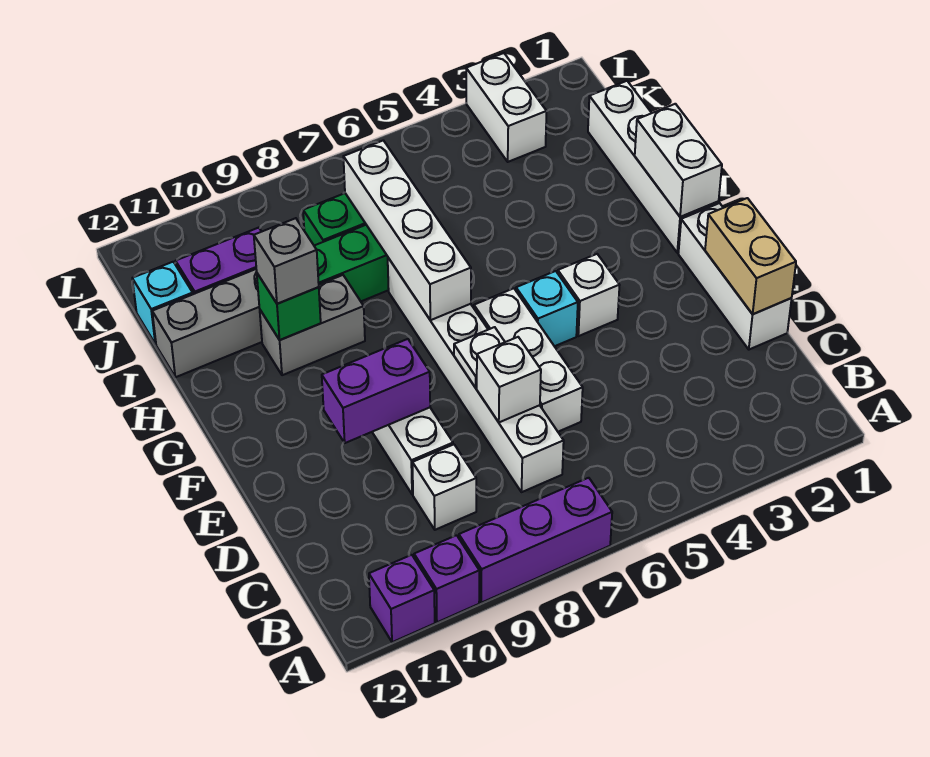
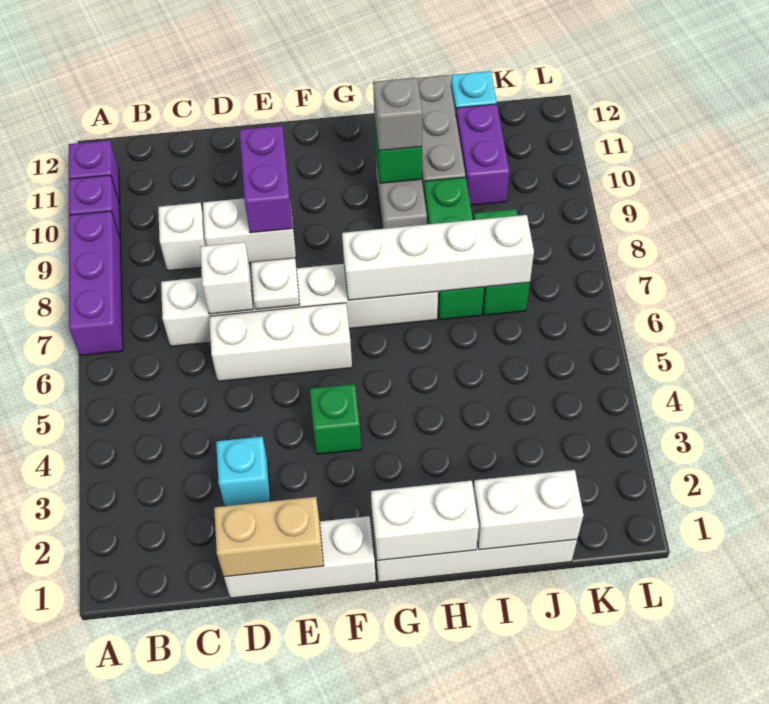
white 1x1 brick [558,254,620,336] -> green 1x1 brick [310,384,361,454]
cyan 1x1 brick [516,271,578,346] -> cyan 1x1 brick moved to [216,437,270,506]
white 1x2 brick [466,53,547,162] -> white 1x2 brick moved to [473,470,583,550]

